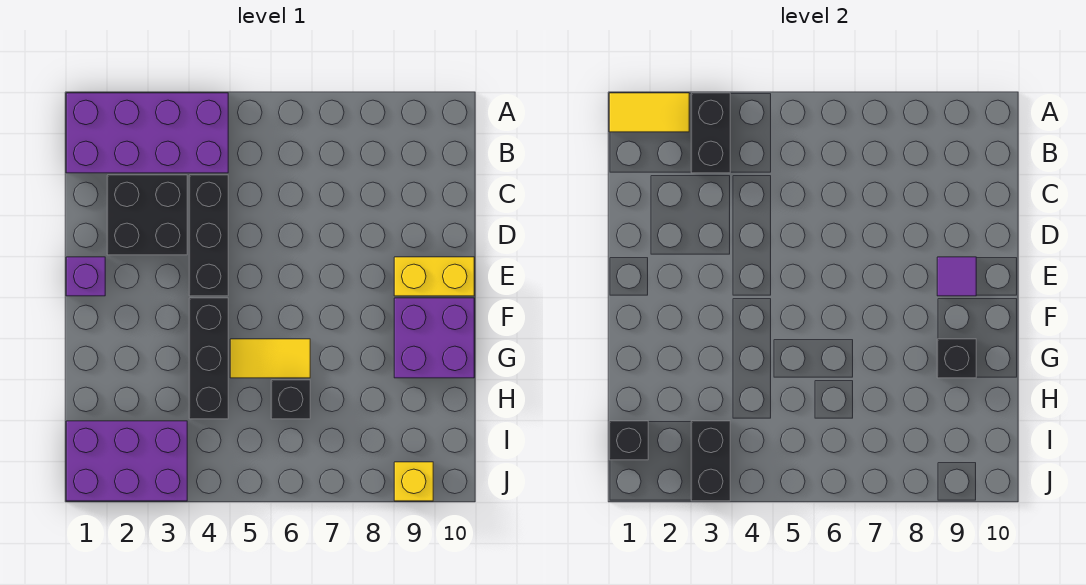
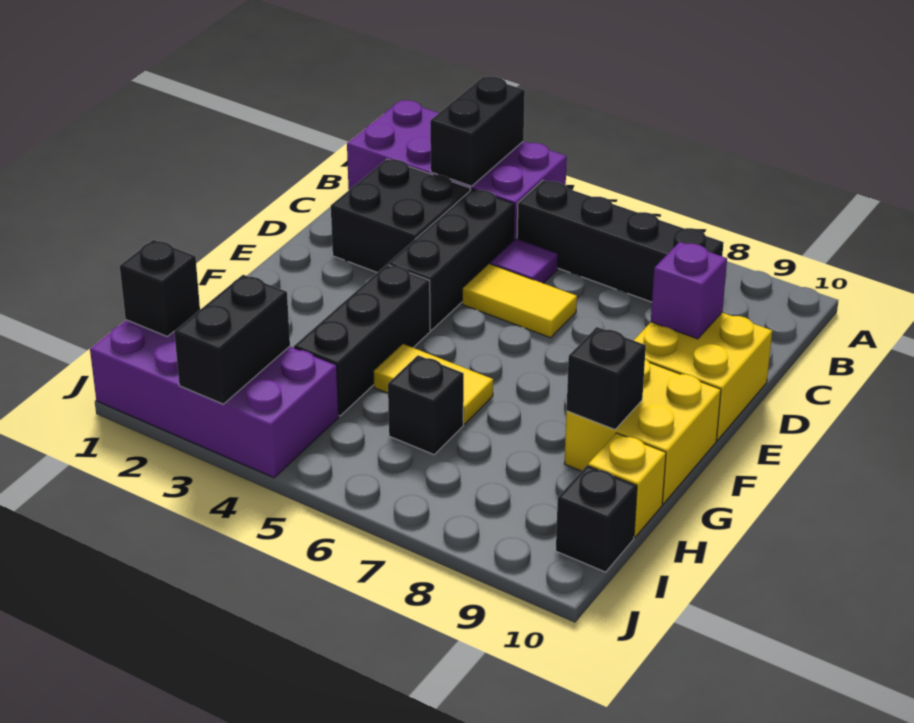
yellow 1x2 tile [609,93,689,132] -> yellow 1x2 tile moved to [462,264,577,338]
none -> black 1x4 brick [517,180,724,302]
purple 1x1 brick [66,257,105,296] -> purple 1x1 brick moved to [651,242,727,339]
yellow 1x2 brick [394,257,474,296] -> yellow 2x2 brick [634,312,772,441]
purple 1x1 tile [937,257,976,296] -> purple 1x1 tile moved to [490,239,558,283]
purple 2x2 brick [394,298,474,378] -> yellow 2x2 brick [564,359,721,504]
purple 2x3 brick [66,421,187,501] -> purple 2x4 brick [90,320,339,478]
none -> black 1x1 brick [556,466,637,572]
yellow 1x1 brick [394,462,433,501] -> yellow 1x1 brick moved to [588,433,666,537]

